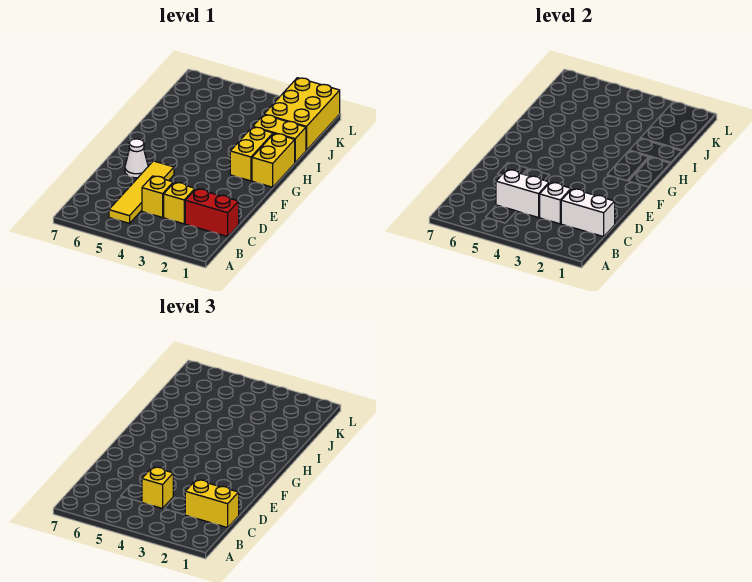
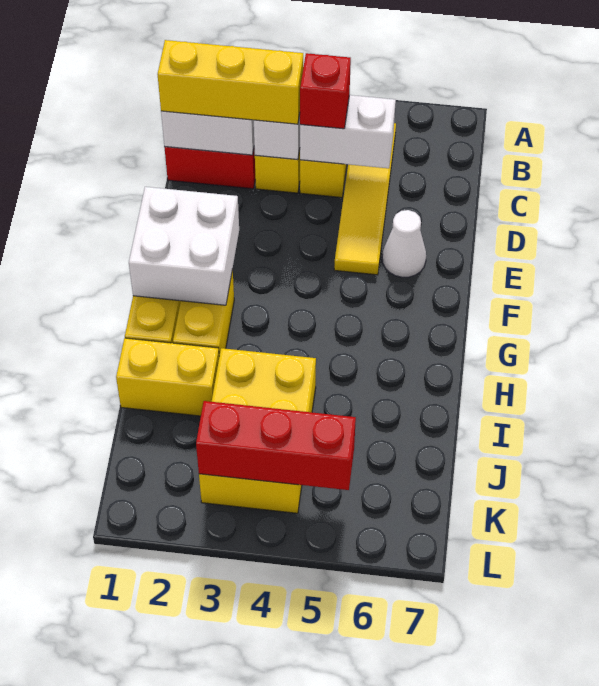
yellow 1x2 brick [185,480,239,528] -> yellow 1x3 brick [157,40,303,124]
yellow 1x1 brick [142,467,173,508] -> red 1x1 brick [300,53,351,129]
none -> white 2x2 brick [129,187,239,305]
yellow 2x3 brick [264,78,340,150] -> yellow 2x3 brick moved to [199,348,316,513]
none -> red 1x3 brick [196,401,356,490]

